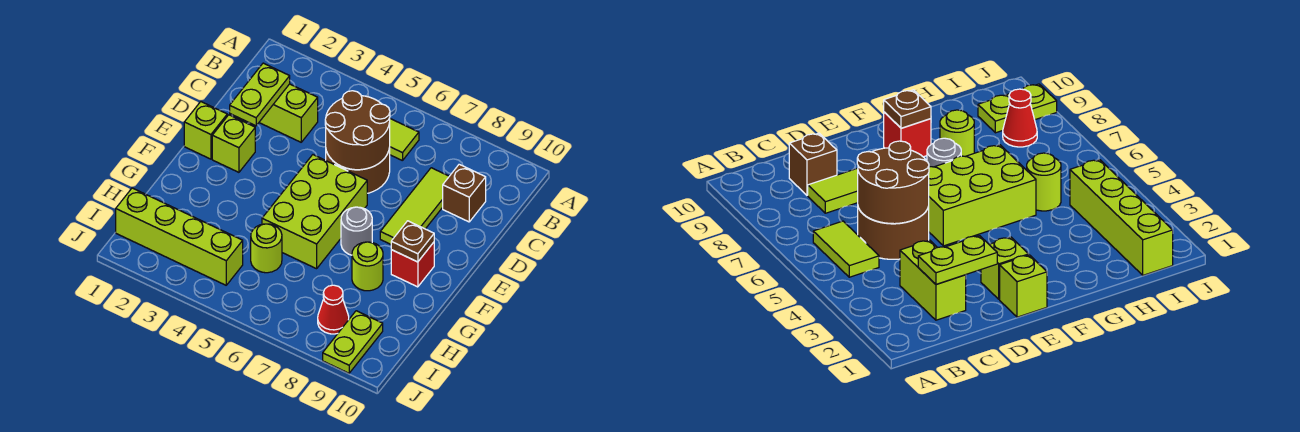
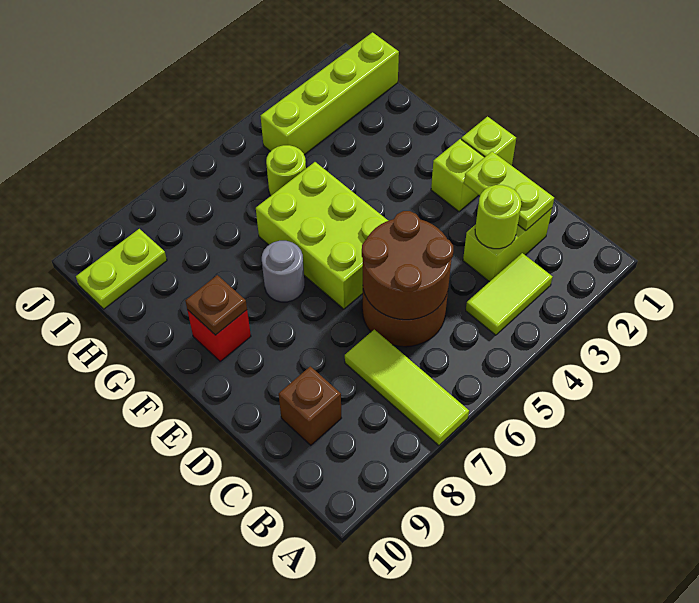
lime 1x2 tile [389,119,419,161] -> lime 1x2 tile moved to [466,253,553,335]
lime 1x3 tile [380,168,449,244] -> lime 1x3 tile moved to [345,330,469,445]
lime 1x1 round brick [352,242,383,291] -> lime 1x1 round brick moved to [475,185,521,249]
red 1x1 cone [318,285,349,334] -> none
lime 1x2 plate [323,311,383,373] -> lime 1x2 plate turned to [76,229,167,309]

